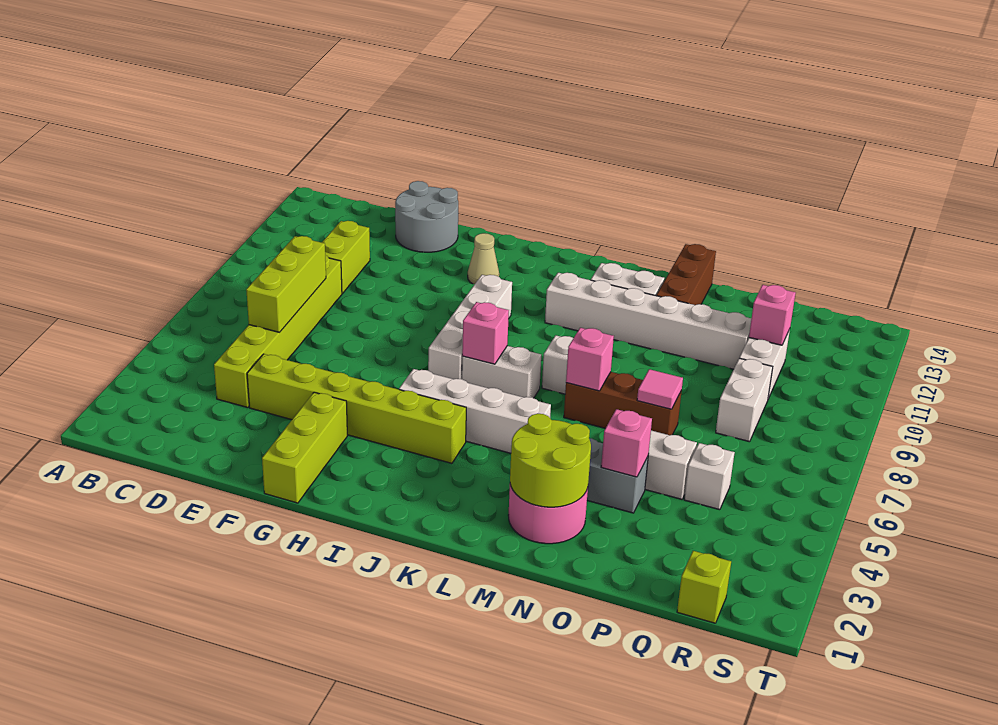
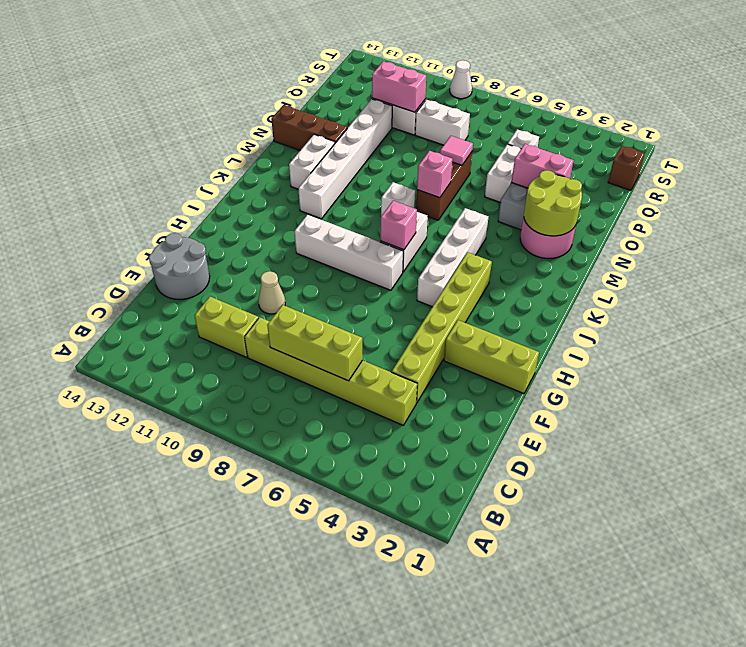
tan 1x1 cone [468,233,499,284] -> tan 1x1 cone moved to [258,271,285,314]
pink 1x1 brick [601,409,652,477] -> pink 1x2 brick [512,144,574,188]
pink 1x1 brick [749,285,796,345] -> pink 1x2 brick [372,61,426,112]
lime 1x1 brick [677,551,731,623] -> brown 1x1 brick [608,146,645,190]
none -> white 1x1 cone [450,60,472,99]

